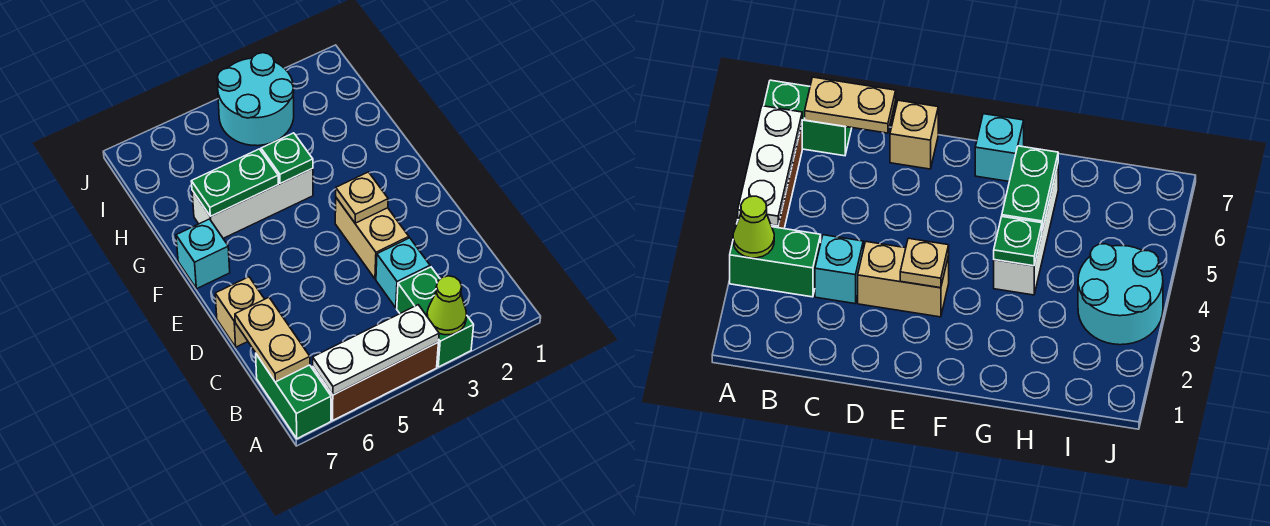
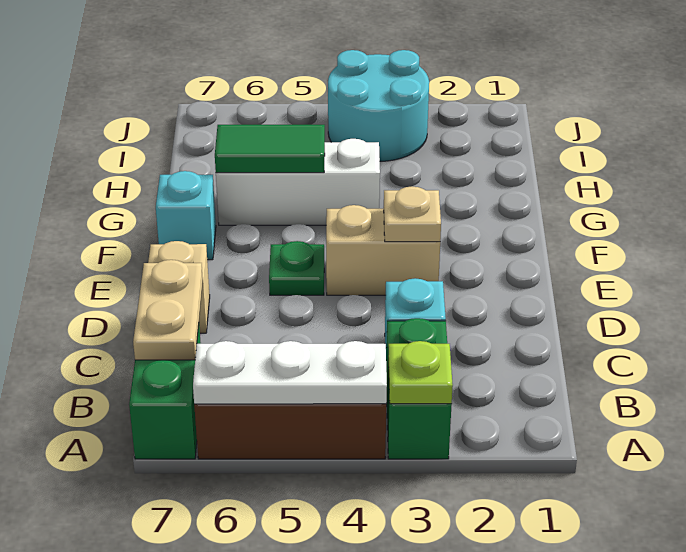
lime 1x1 cone [427,276,467,335] -> lime 1x1 plate [388,341,453,404]
tan 1x2 brick [335,198,409,279] -> tan 1x2 brick turned to [326,205,440,295]
green 1x1 plate [261,133,313,184] -> green 1x1 plate moved to [269,241,324,295]
green 1x2 plate [191,149,278,216] -> green 1x2 tile [215,125,325,173]

